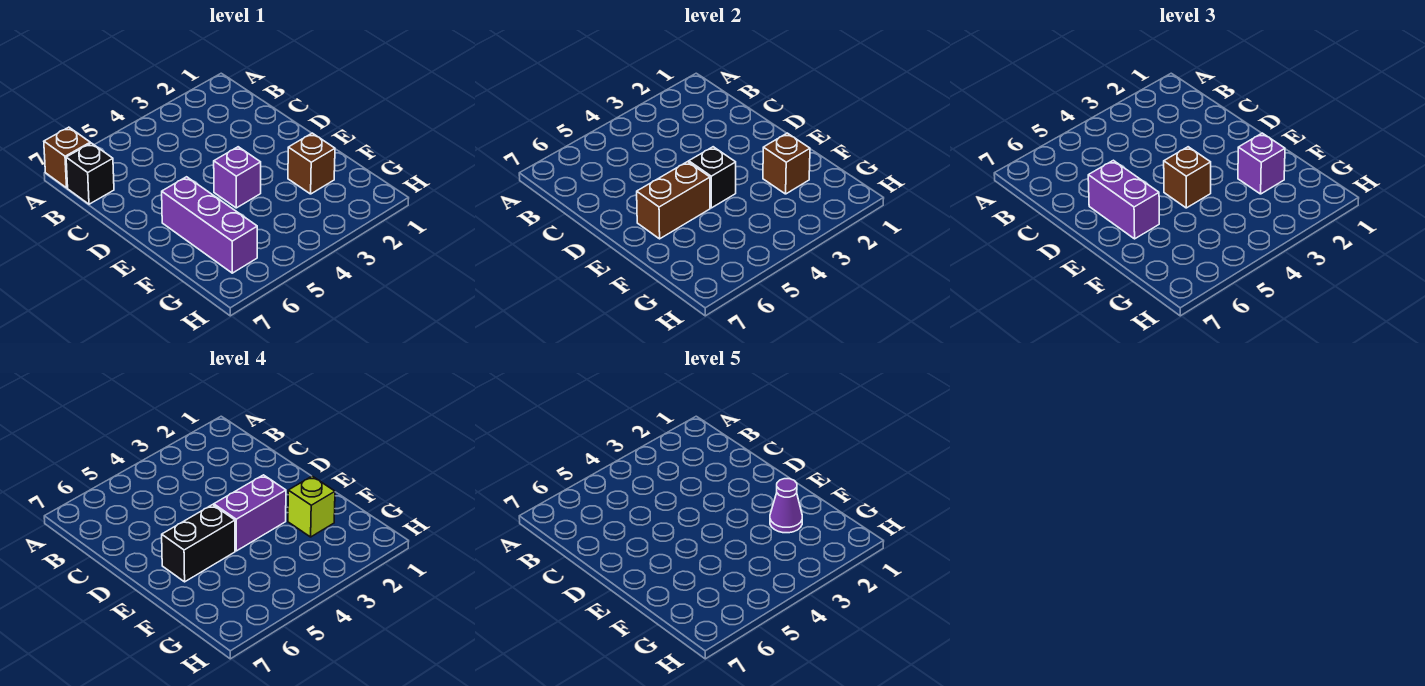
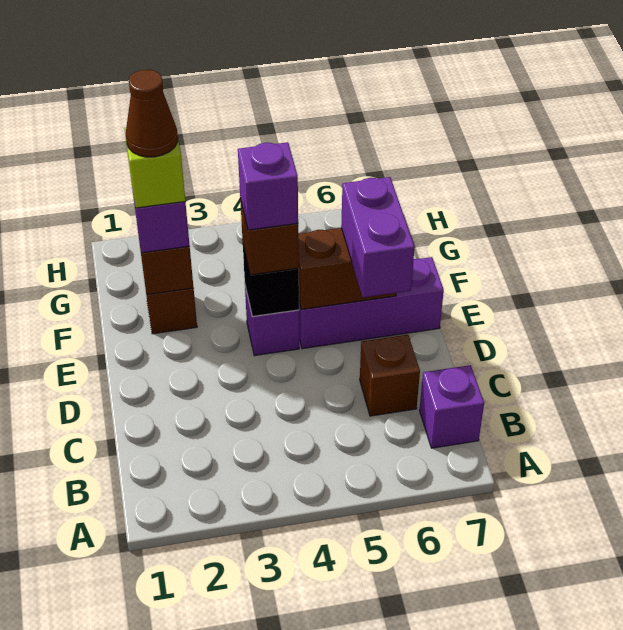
brown 1x1 brick [44,127,90,188] -> brown 1x1 brick moved to [360,335,420,416]
black 1x1 brick [66,143,114,204] -> purple 1x1 brick [419,365,484,448]
purple 1x2 brick [214,475,286,551] -> purple 1x1 brick [238,142,298,230]
black 1x2 brick [162,505,235,582] -> none
purple 1x3 brick [162,177,257,273] -> purple 1x3 brick turned to [299,257,444,349]
purple 1x1 cone [770,479,802,533] -> brown 1x1 cone [126,70,178,157]

